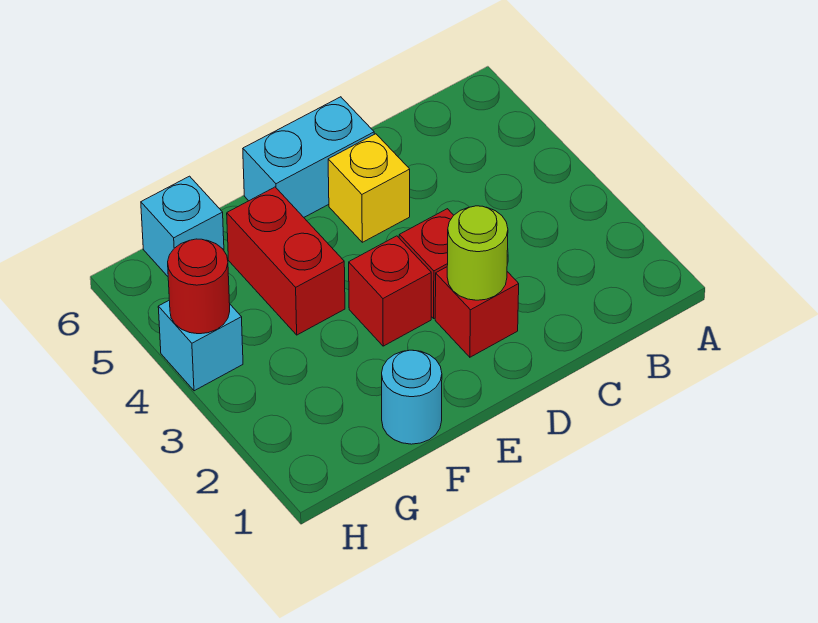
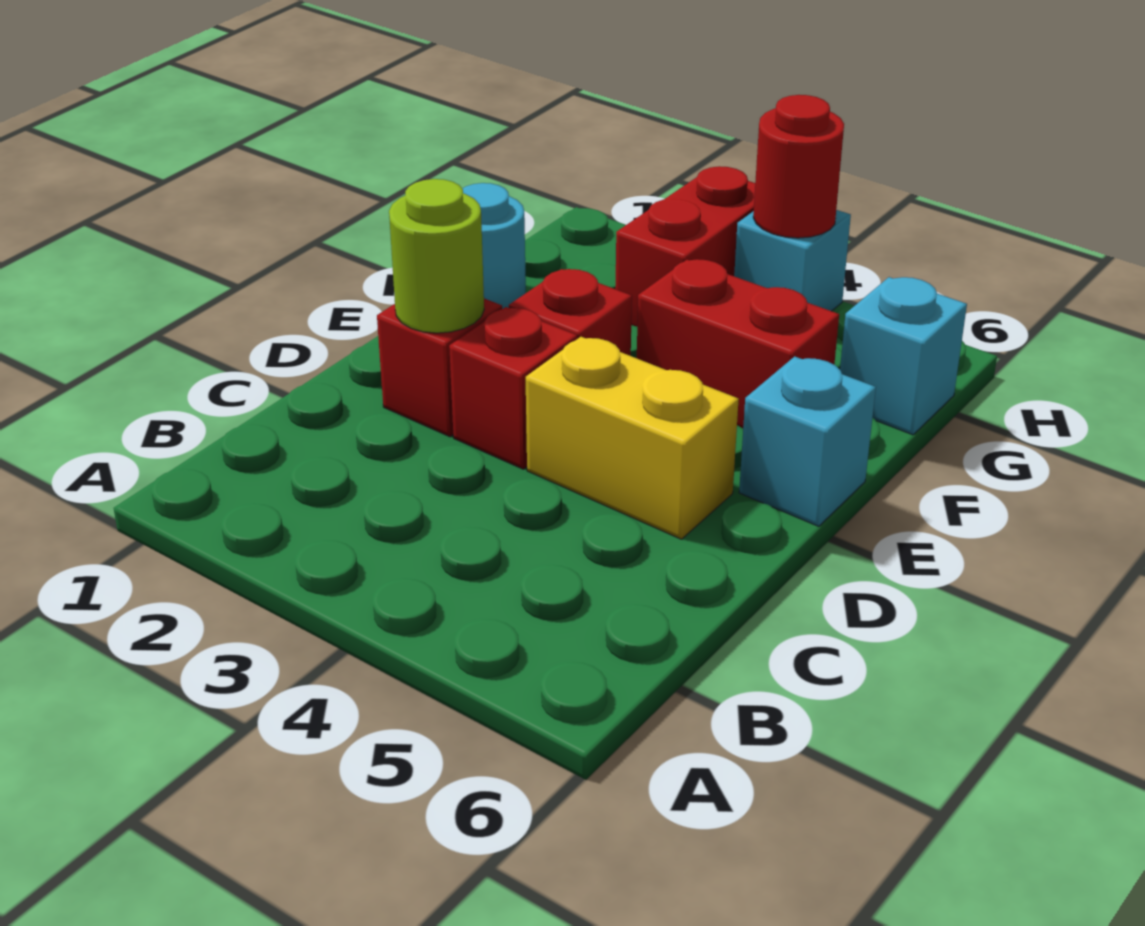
yellow 1x1 brick [328,134,410,242] -> yellow 1x2 brick [526,337,739,539]
cyan 1x2 brick [243,97,374,217] -> cyan 1x1 brick [739,356,876,526]
none -> red 1x2 brick [615,166,755,326]

